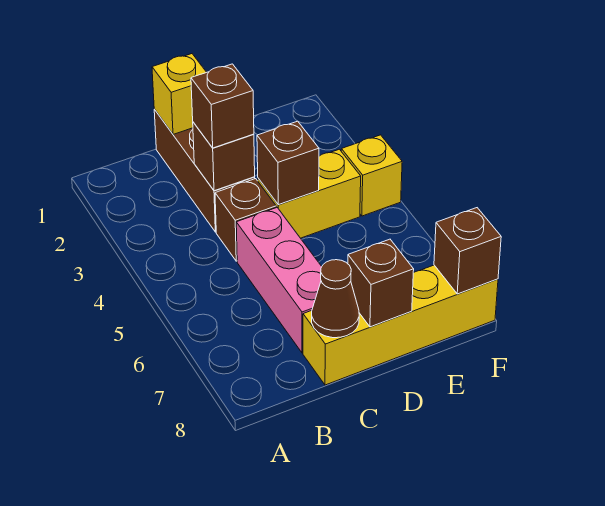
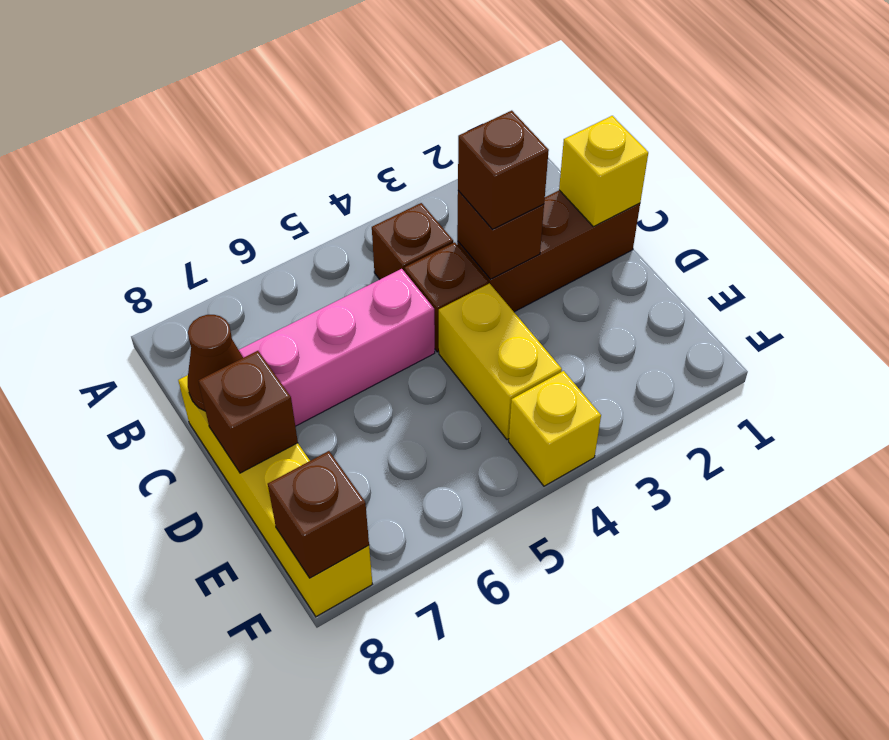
brown 1x1 brick [257,121,319,205] -> brown 1x1 brick moved to [372,203,453,279]

